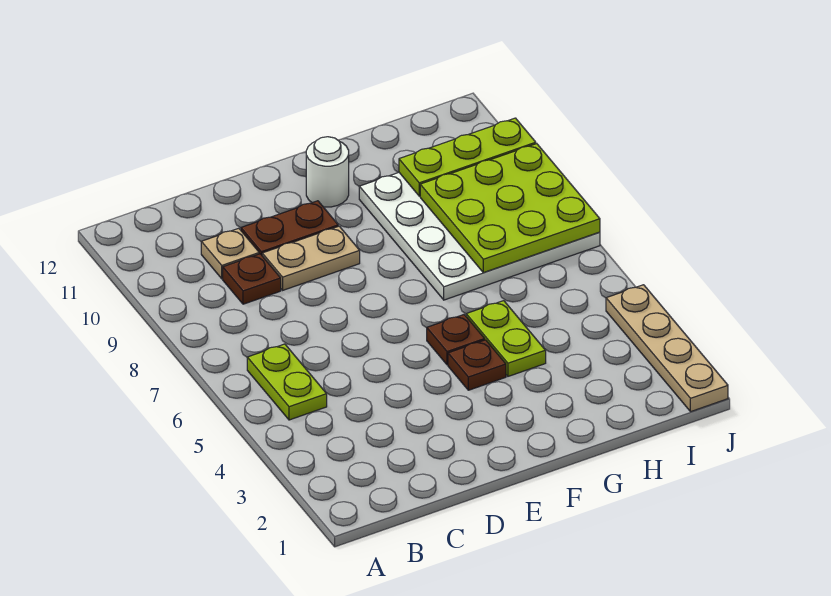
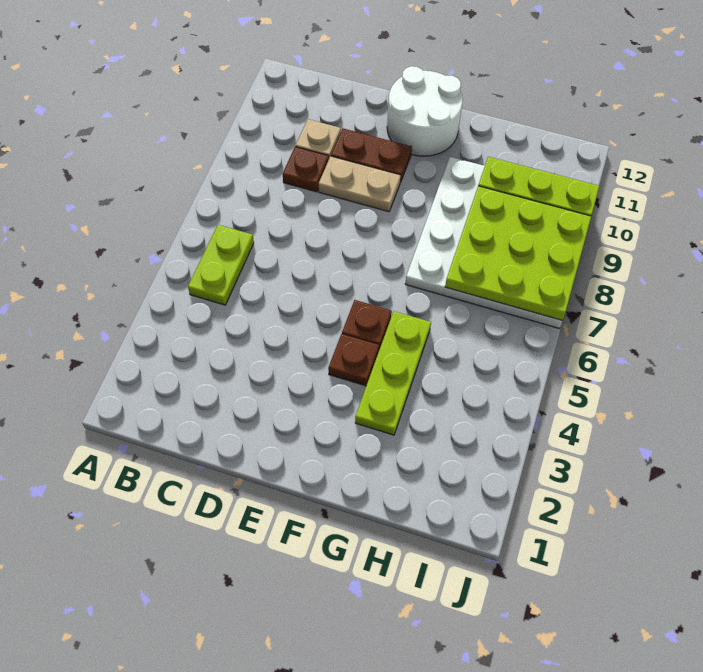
white 1x1 round brick [306,137,349,207] -> white 2x2 round brick [387,66,463,156]
lime 1x2 plate [466,301,546,376] -> lime 1x3 plate [355,311,431,435]
tan 1x4 plate [606,285,728,412] -> none

